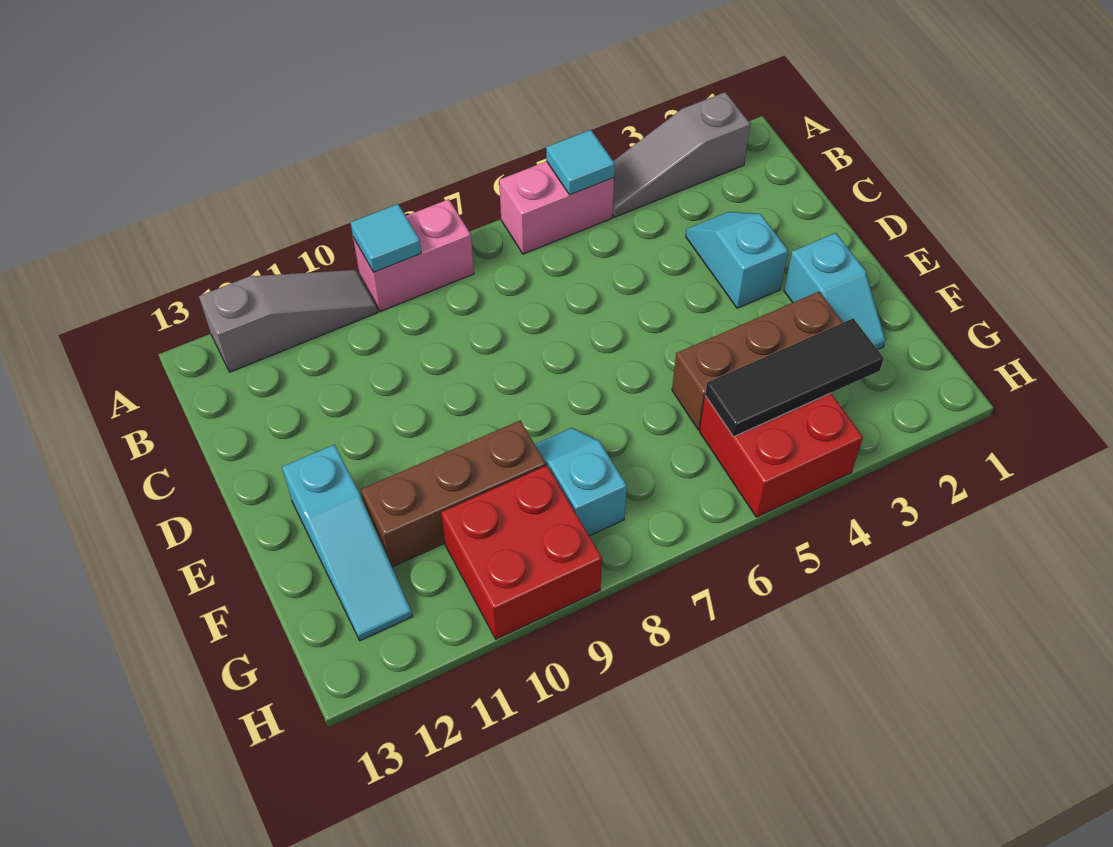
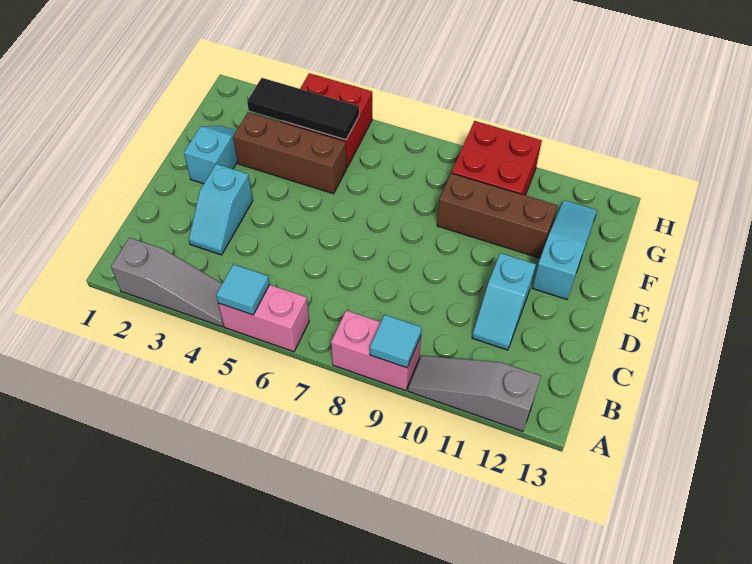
cyan 1x2 slope [535,428,627,536] -> cyan 1x2 slope moved to [472,253,536,350]

